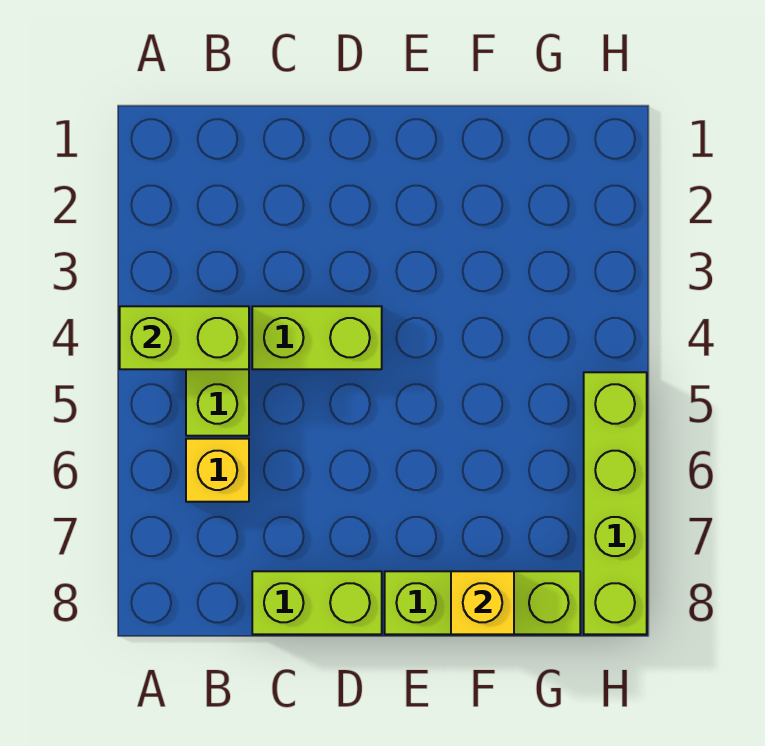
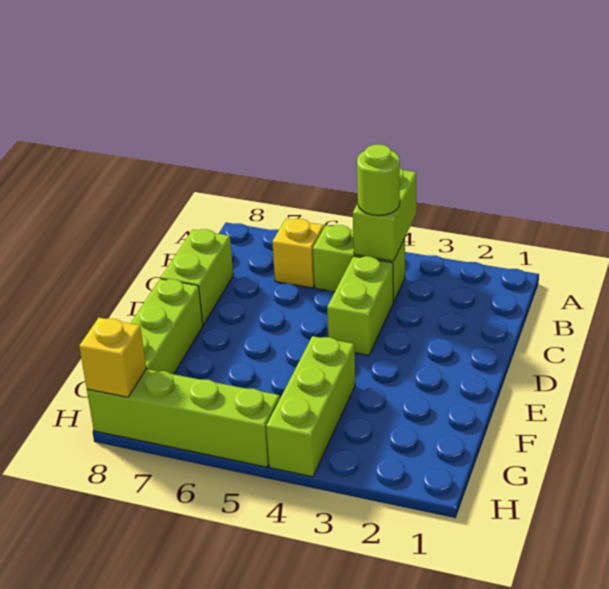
none -> lime 1x1 round brick [357,145,400,216]
none -> lime 1x3 brick [266,336,355,477]
yellow 1x1 brick [451,571,514,634] -> yellow 1x1 brick moved to [79,318,146,397]

